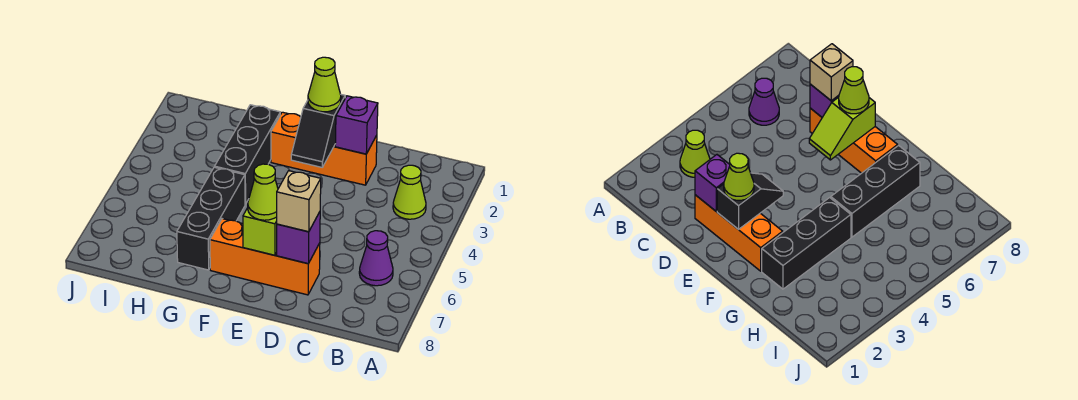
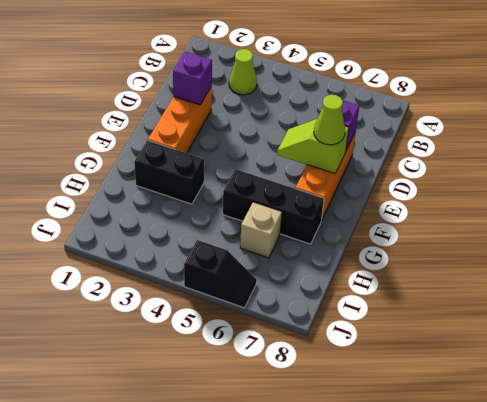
purple 1x1 cone [359,231,393,286] -> none
tan 1x1 brick [277,171,321,232] -> tan 1x1 brick moved to [240,202,282,258]
black 1x2 slope [291,95,345,167] -> black 1x2 slope moved to [184,240,257,308]
lime 1x1 cone [308,57,341,112] -> none
black 1x3 brick [215,105,280,204] -> black 1x2 brick [134,140,204,204]

